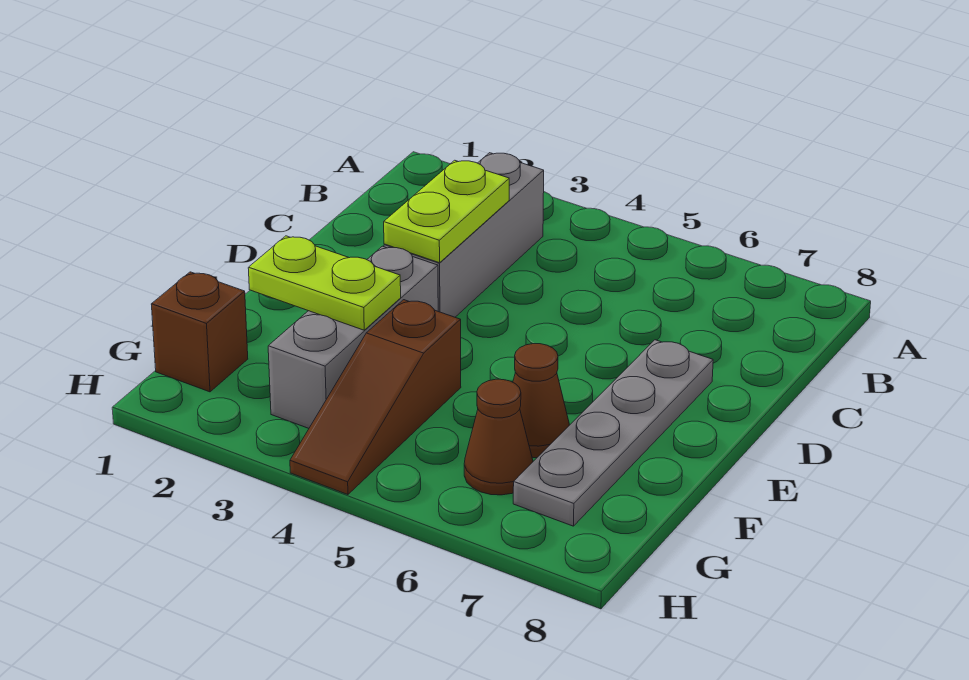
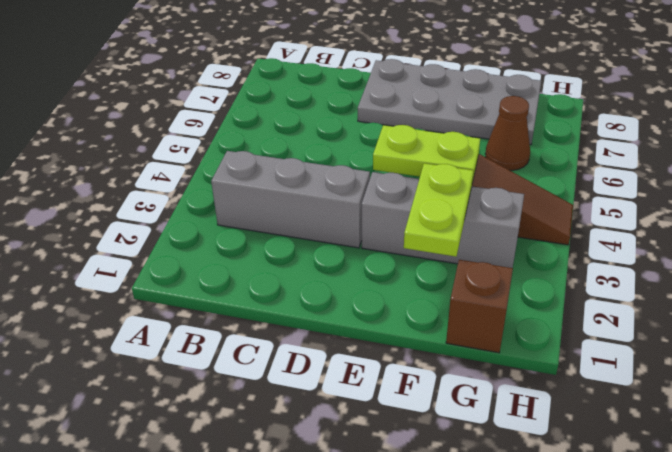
lime 1x2 plate [384,160,509,263] -> lime 1x2 plate moved to [373,125,480,182]
grey 1x4 plate [513,340,713,526] -> grey 2x4 plate [358,59,541,145]
brown 1x1 cone [513,344,569,458] -> none

